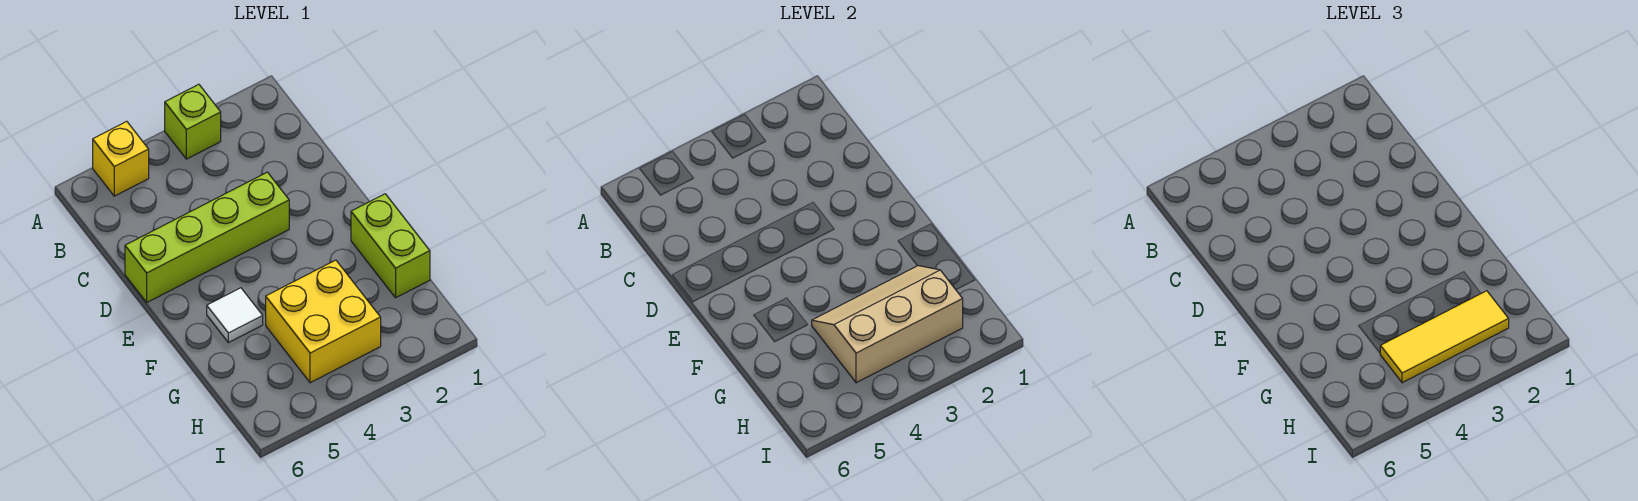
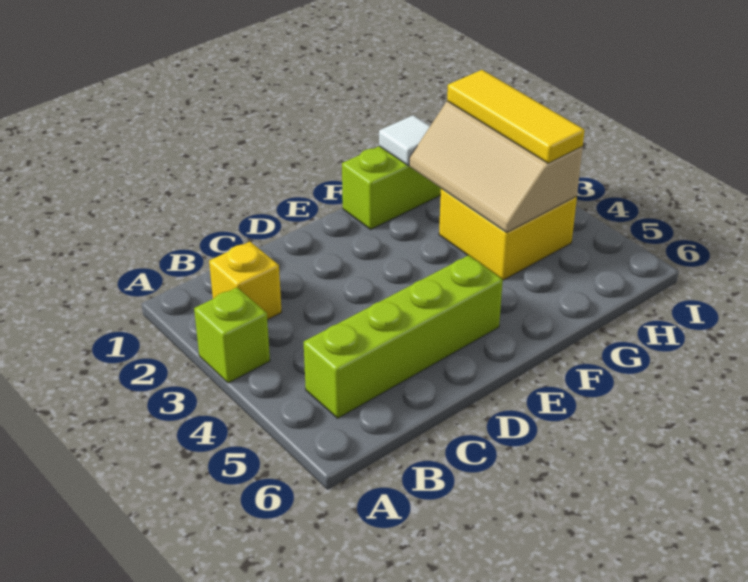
yellow 1x1 brick [93,121,149,196] -> yellow 1x1 brick moved to [209,242,282,320]
lime 1x4 brick [125,172,289,302] -> lime 1x4 brick turned to [304,255,503,418]
white 1x1 tile [207,288,263,343] -> white 1x1 tile moved to [379,115,430,165]

